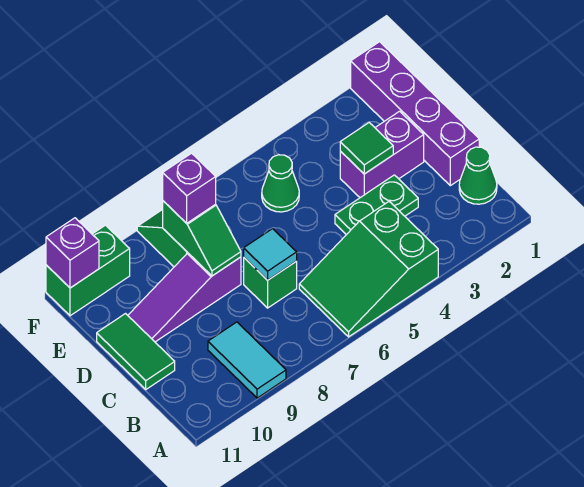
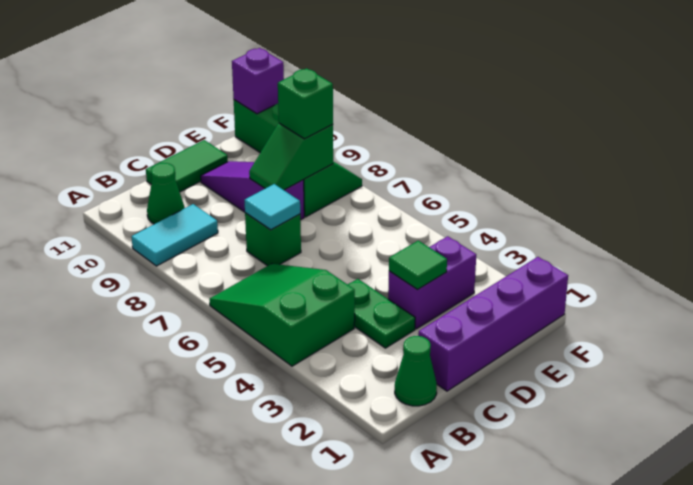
purple 1x2 brick [340,111,424,198] -> purple 1x2 brick turned to [388,236,476,329]
green 1x1 cone [262,155,299,212] -> green 1x1 cone moved to [147,163,185,224]
purple 1x1 brick [163,153,216,223] -> green 1x1 brick [278,68,333,139]

